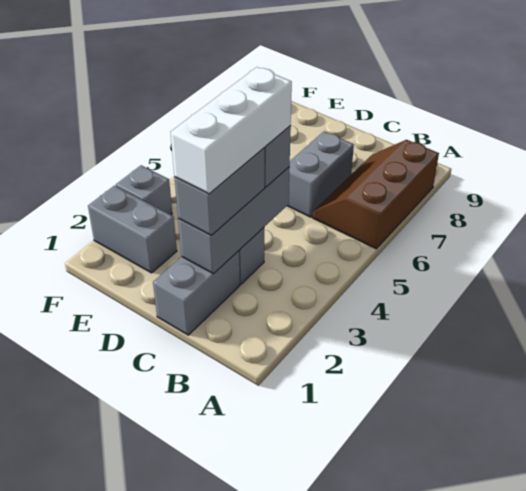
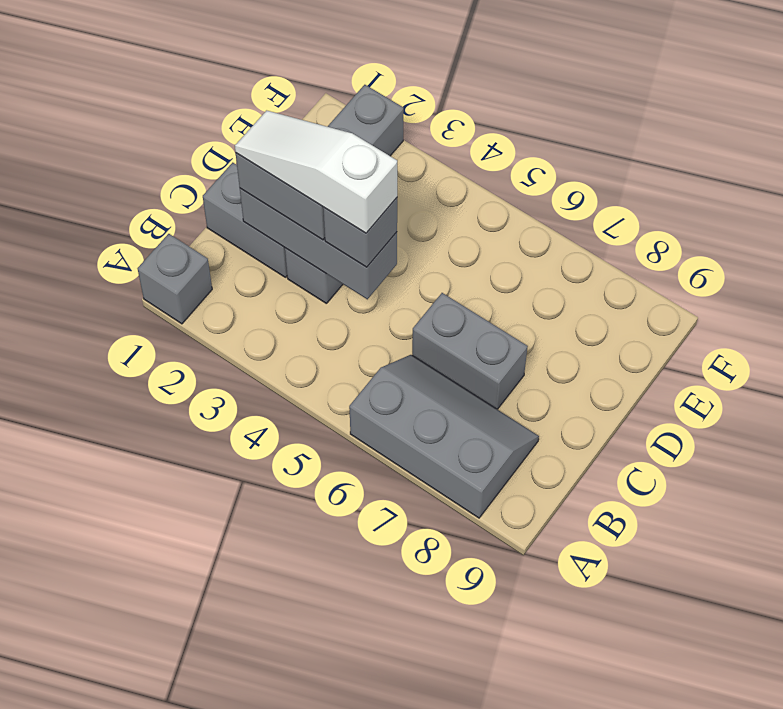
brown 2x3 slope [312,140,439,249] -> grey 2x3 slope [349,355,539,518]
white 1x3 brick [171,67,292,194] -> white 1x3 slope [235,110,397,233]
grey 1x1 brick [116,165,172,215] -> grey 1x1 brick moved to [138,234,212,324]

